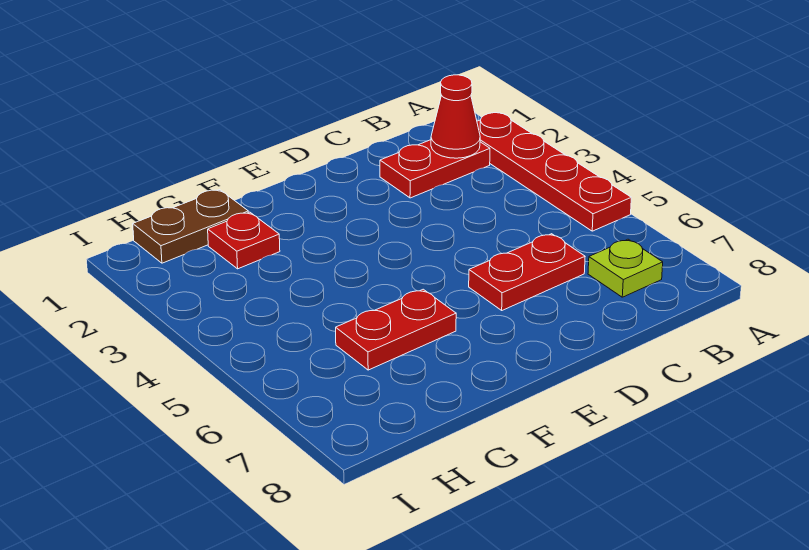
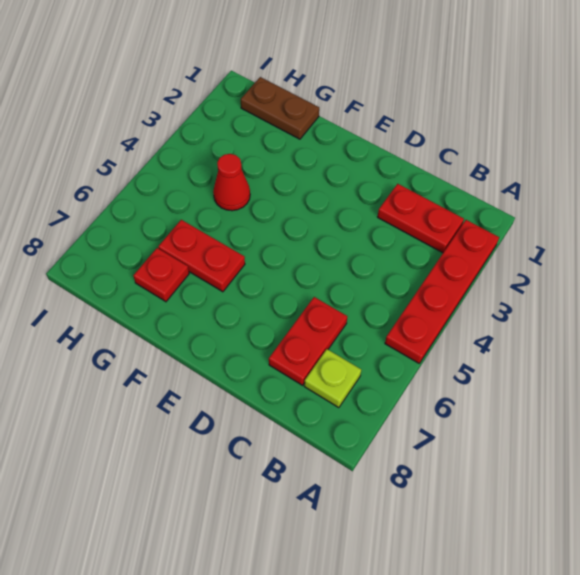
red 1x1 cone [431,75,480,158] -> red 1x1 cone moved to [213,154,250,211]
red 1x2 plate [469,234,585,310] -> red 1x2 plate turned to [269,297,347,385]
red 1x1 plate [208,212,280,269] -> red 1x1 plate moved to [133,248,189,302]

